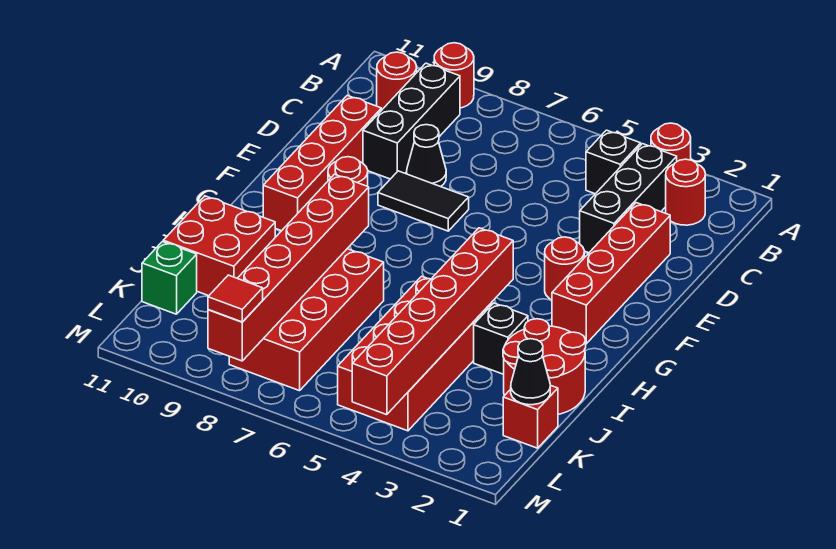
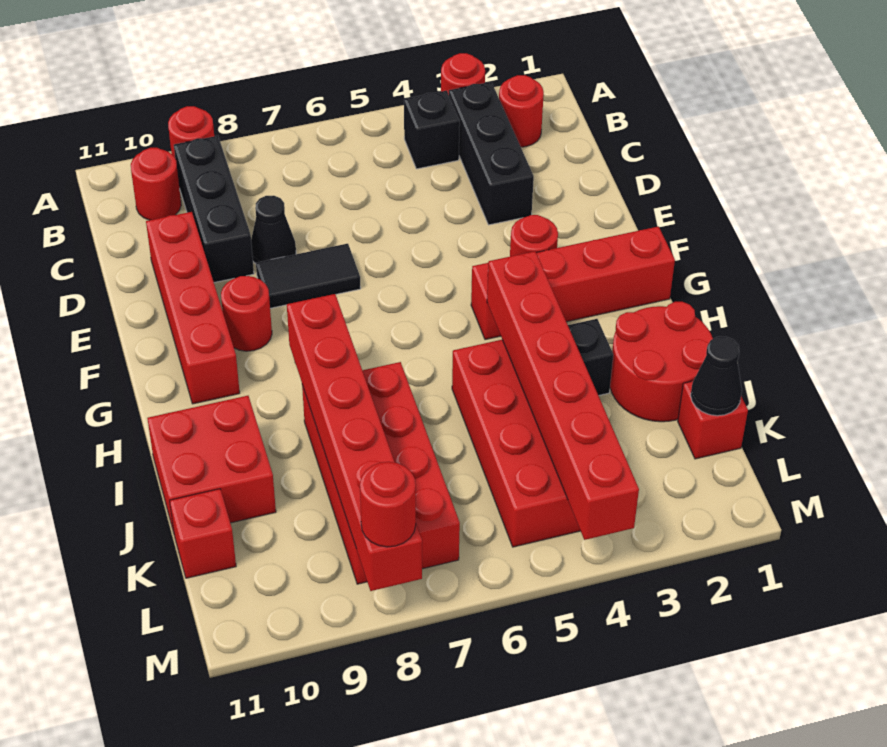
red 1x4 brick [552,203,670,344] -> red 1x4 brick turned to [471,227,675,340]
green 1x1 brick [142,242,197,314] -> red 1x1 brick [170,489,236,578]
red 1x1 tile [208,275,263,322] -> red 1x1 round brick [360,462,416,547]

